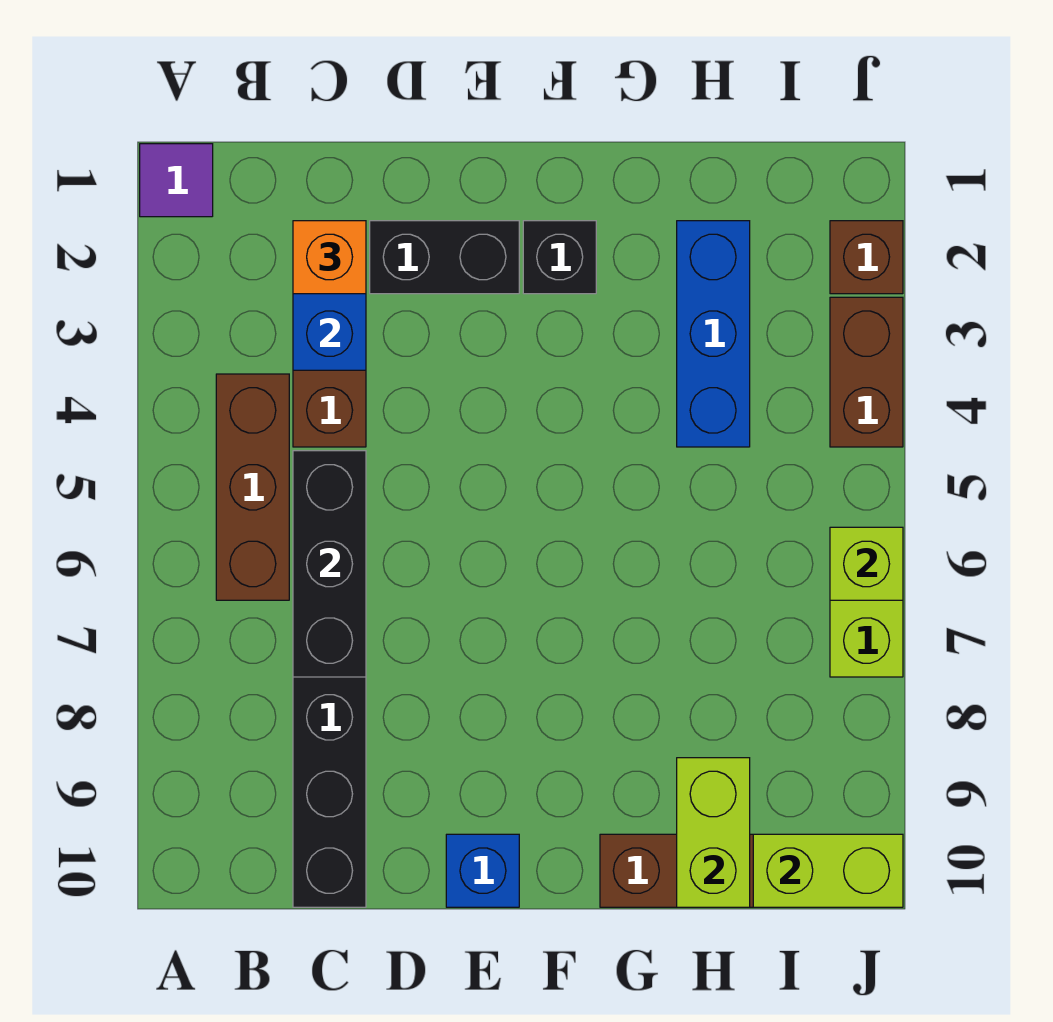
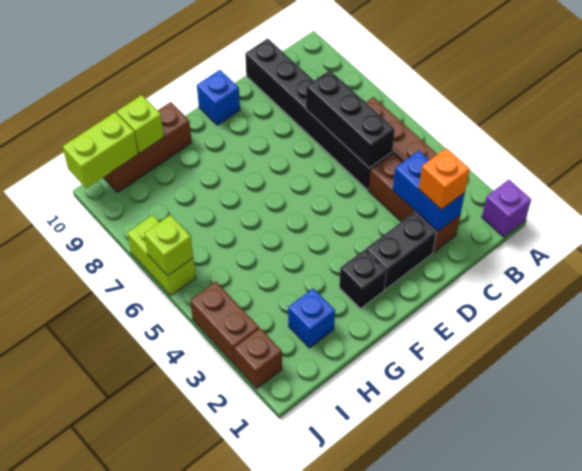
purple 1x1 tile [140,144,213,217] -> purple 1x1 brick [482,180,531,237]
blue 1x3 brick [677,221,750,447] -> blue 1x1 brick [288,288,335,348]
lime 1x2 brick [677,758,750,907] -> lime 1x1 brick [117,95,164,153]

